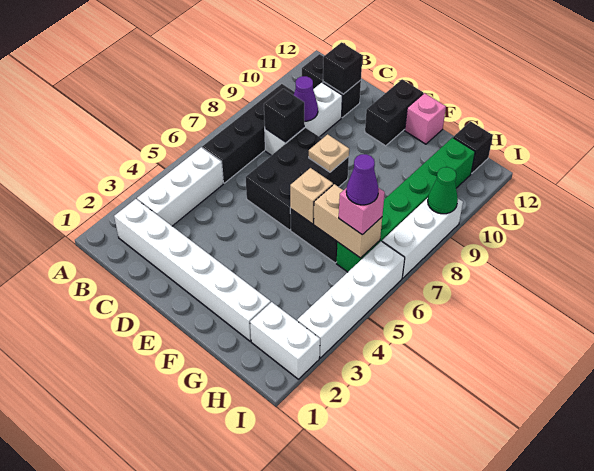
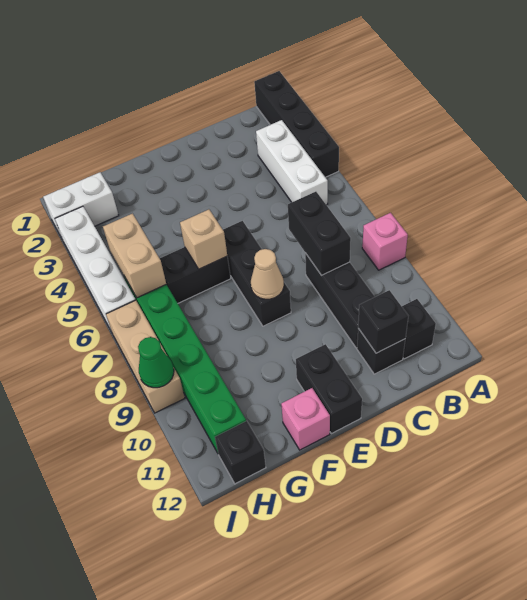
white 1x6 brick [114,199,271,341] -> none
black 1x4 brick [202,84,294,183] -> black 1x4 brick moved to [254,71,339,177]
white 1x3 brick [265,82,342,155] -> black 1x3 brick [305,253,375,348]
black 1x1 brick [264,89,304,142] -> black 1x2 brick [288,192,351,276]
purple 1x1 cone [294,76,318,121] -> none
black 2x3 brick [246,128,349,230] -> black 1x3 brick [223,221,291,326]
tan 1x1 plate [309,134,349,172] -> tan 1x1 cone [251,249,284,299]
tan 1x2 brick [314,184,382,258] -> tan 1x2 brick turned to [103,214,166,298]
pink 1x1 brick [339,188,385,235] -> pink 1x1 brick moved to [362,213,408,270]
purple 1x1 cone [346,154,379,205] -> none
white 1x3 brick [382,198,463,278] -> tan 1x3 brick [106,300,185,413]

